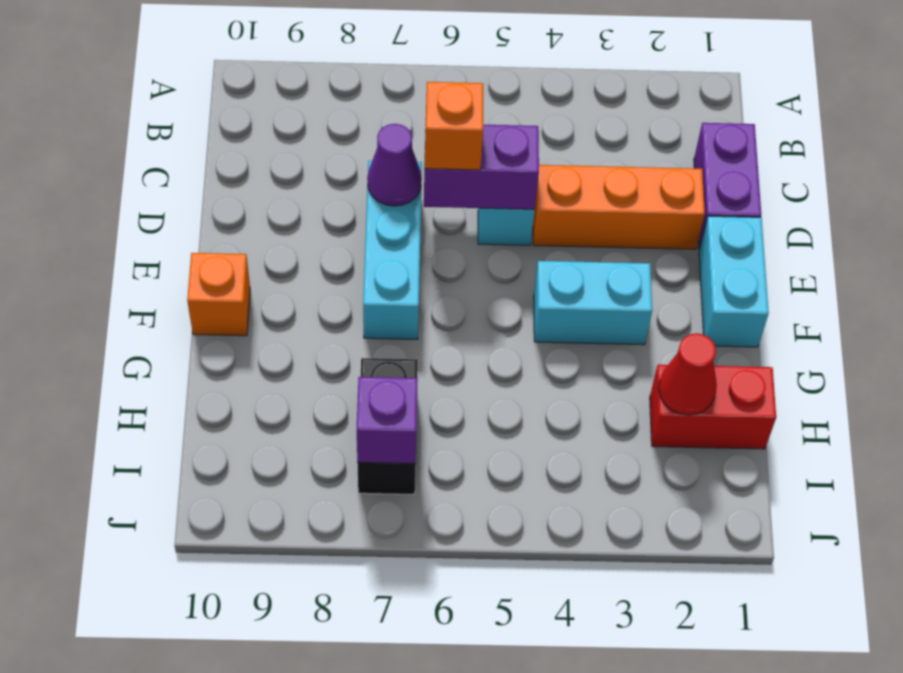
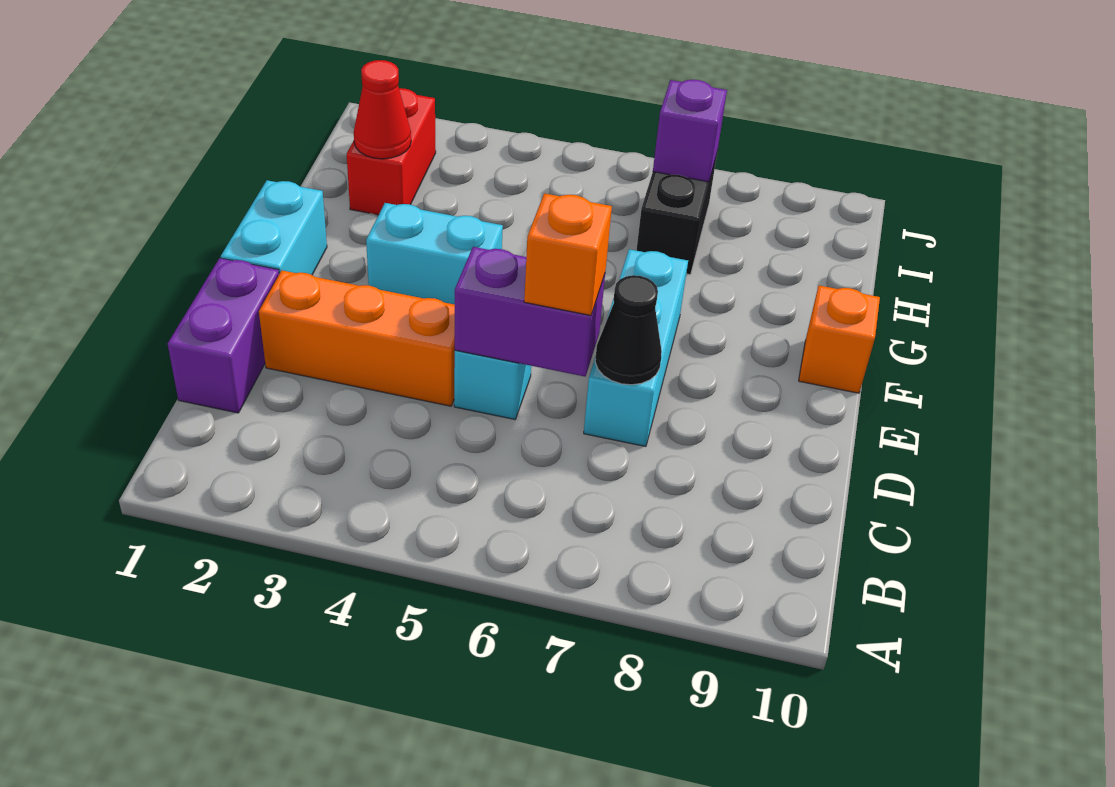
purple 1x1 cone [367,124,422,206] -> black 1x1 cone [595,275,662,385]
red 1x2 brick [650,365,776,449] -> red 1x2 brick turned to [347,88,436,215]

